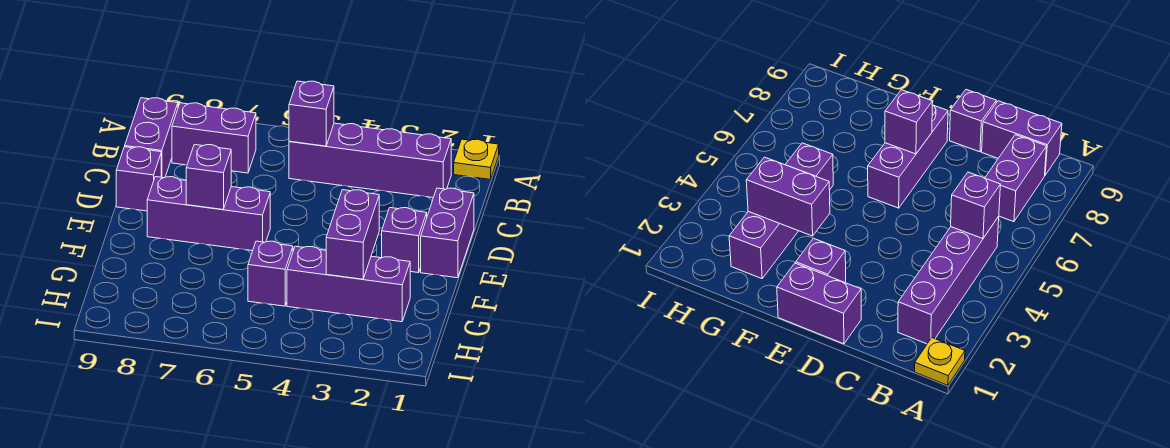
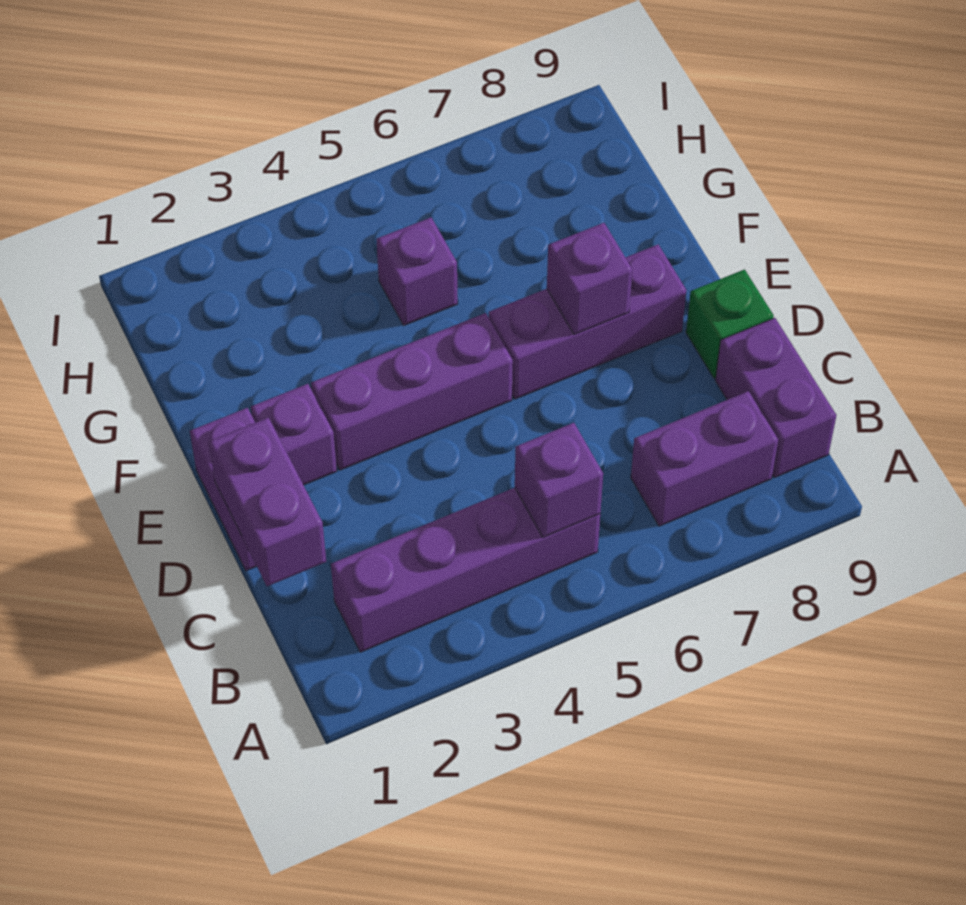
yellow 1x1 plate [454,139,499,180] -> none
purple 1x1 brick [116,147,161,211] -> green 1x1 brick [686,269,774,378]
purple 1x2 brick [326,190,379,279] -> purple 1x2 brick moved to [209,418,326,586]
purple 1x3 brick [287,246,410,322] -> purple 1x3 brick moved to [311,313,513,470]

